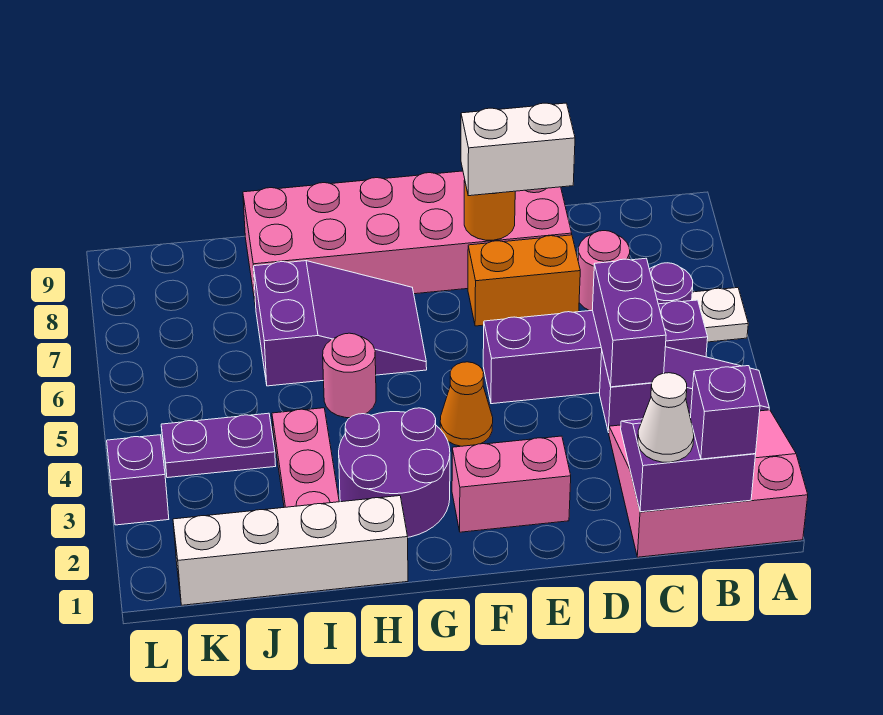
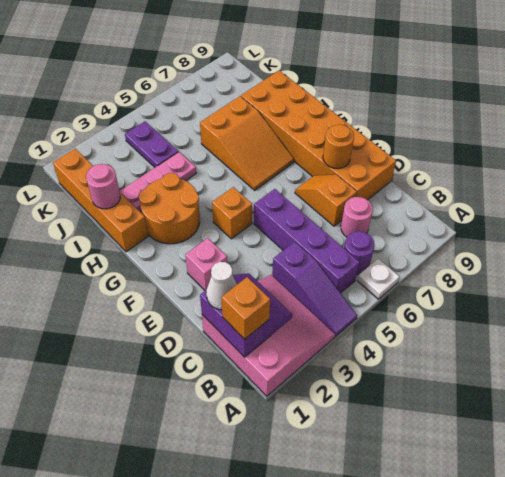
purple 1x1 brick [690,366,760,459] -> orange 1x1 brick [221,277,270,339]
purple 1x2 brick [592,258,666,387] -> none
orange 1x2 brick [468,235,580,326] -> orange 1x2 slope [295,174,357,226]
pink 2x6 brick [243,171,572,307] -> orange 2x6 brick [241,71,396,200]
white 1x2 brick [461,103,575,196] -> none
pink 1x2 brick [452,436,571,532] -> pink 1x1 brick [185,238,227,290]
orange 1x1 cone [440,362,493,446] -> orange 1x1 brick [212,187,252,239]
purple 2x2 round brick [339,408,450,537] -> orange 2x2 round brick [139,173,200,244]
purple 2x3 slope [254,261,427,386] -> orange 2x3 slope [200,96,294,190]
white 1x4 brick [173,496,408,605] -> orange 1x4 brick [53,149,148,252]
pink 1x1 round brick [323,333,376,418] -> pink 1x1 round brick moved to [86,164,120,209]
purple 1x1 brick [107,435,169,525] -> none

